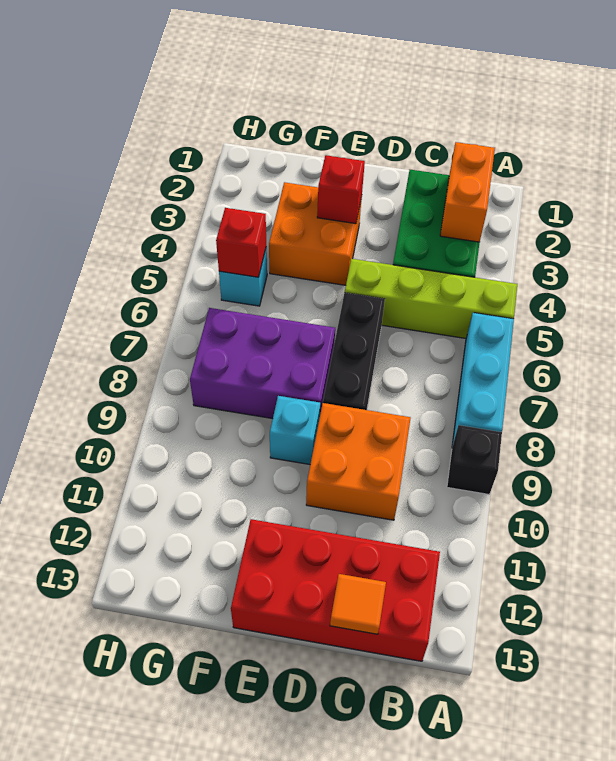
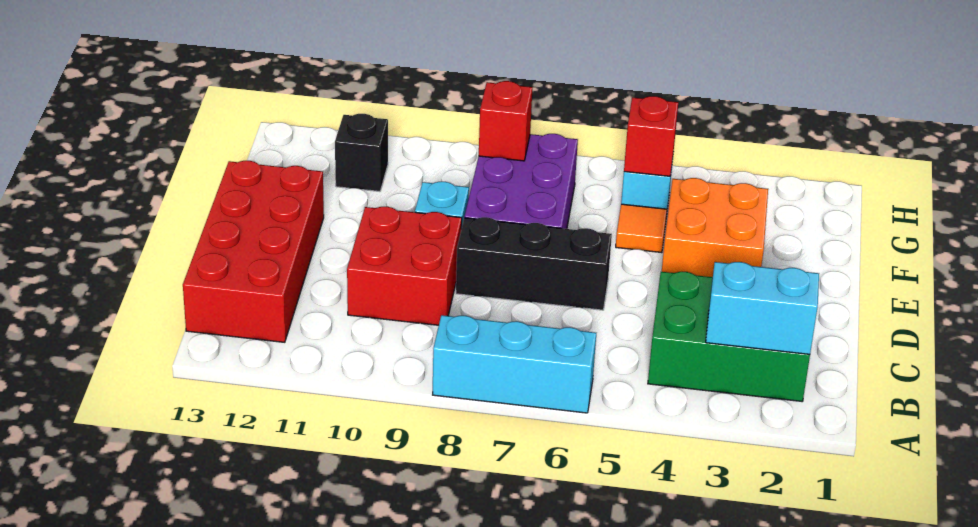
lime 1x4 brick [345,259,517,338] -> none
black 1x1 brick [447,425,502,494] -> black 1x1 brick moved to [335,114,388,192]
orange 1x2 brick [440,142,495,242] -> cyan 1x2 brick [706,262,819,354]
orange 2x2 brick [306,403,411,520] -> red 2x2 brick [347,207,462,325]
orange 1x1 tile [330,574,386,634] -> orange 1x1 tile moved to [616,204,667,253]
red 1x1 brick [317,155,365,224] -> red 1x1 brick moved to [479,81,533,161]

